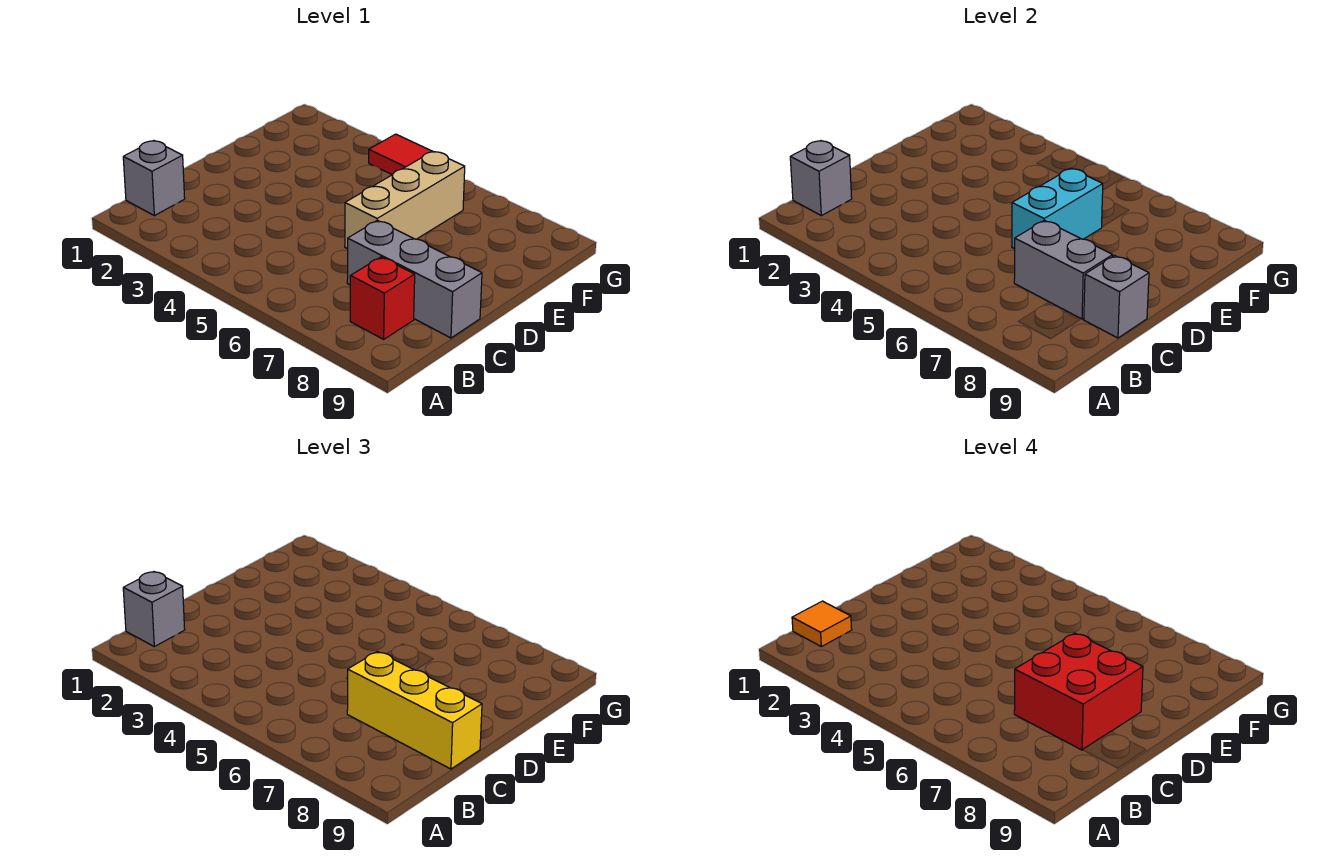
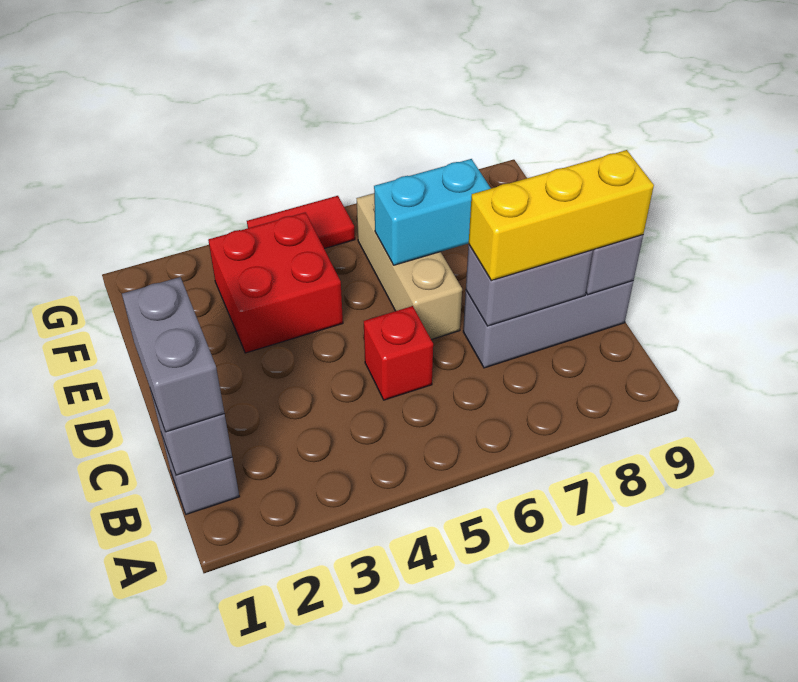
grey 1x1 brick [123,572,185,647] -> grey 1x2 brick [122,277,224,432]
orange 1x1 tile [792,601,852,647] -> none
red 1x1 brick [350,257,415,339] -> red 1x1 brick moved to [364,306,433,400]
red 2x2 brick [1014,633,1143,750] -> red 2x2 brick moved to [208,212,343,353]
cyan 1x2 brick [1012,168,1103,249] -> cyan 1x2 brick turned to [374,159,491,265]

